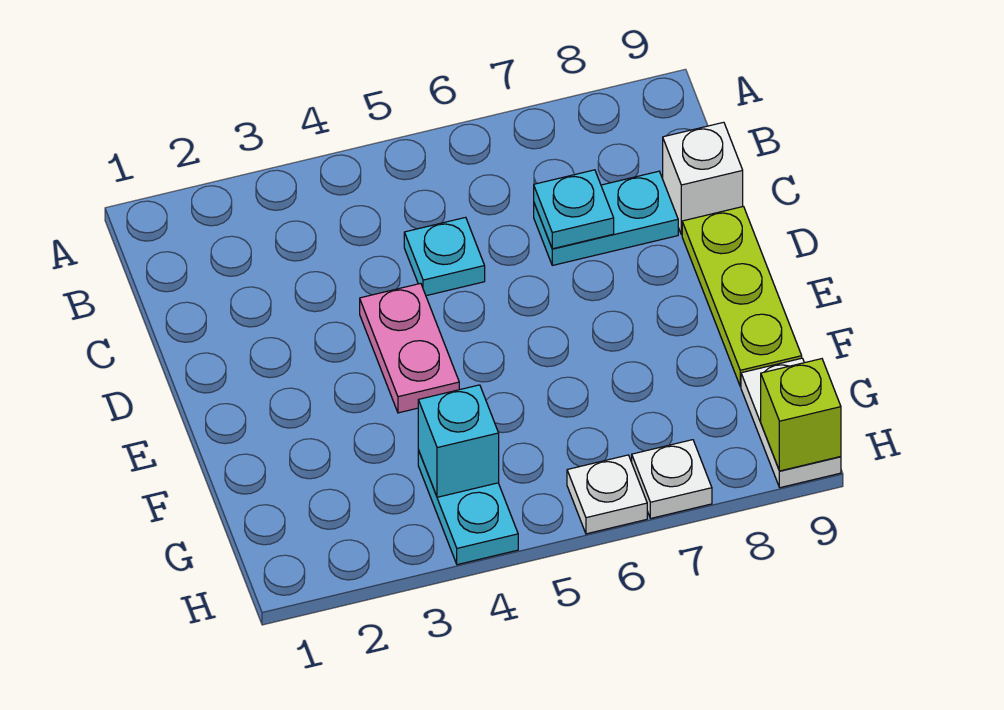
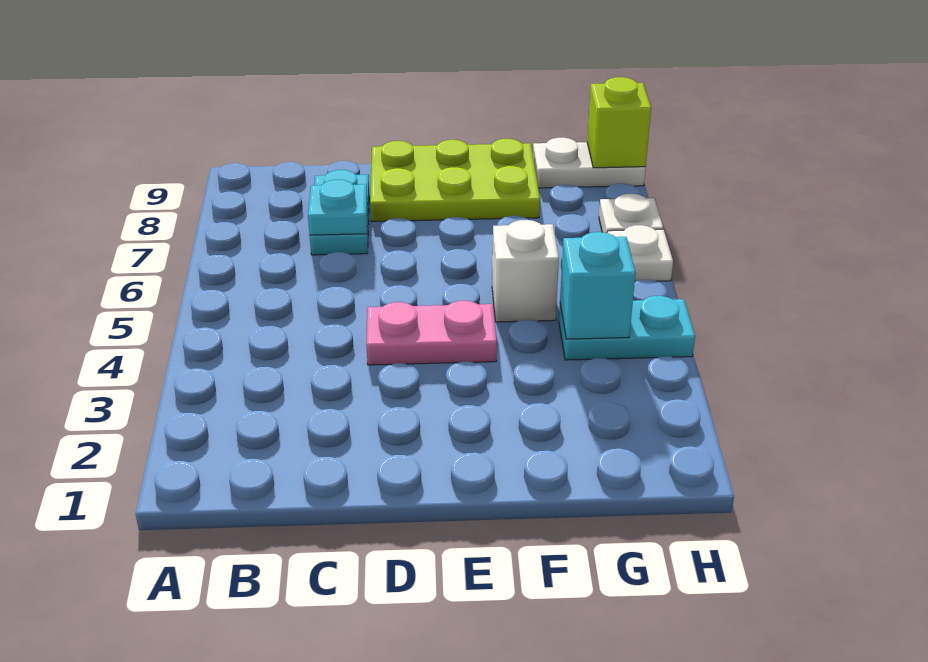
cyan 1x1 plate [404,217,485,296] -> none
white 1x1 brick [663,122,743,235] -> white 1x1 brick moved to [492,220,559,322]
lime 1x3 plate [682,206,802,386] -> lime 2x3 plate [370,139,540,222]

